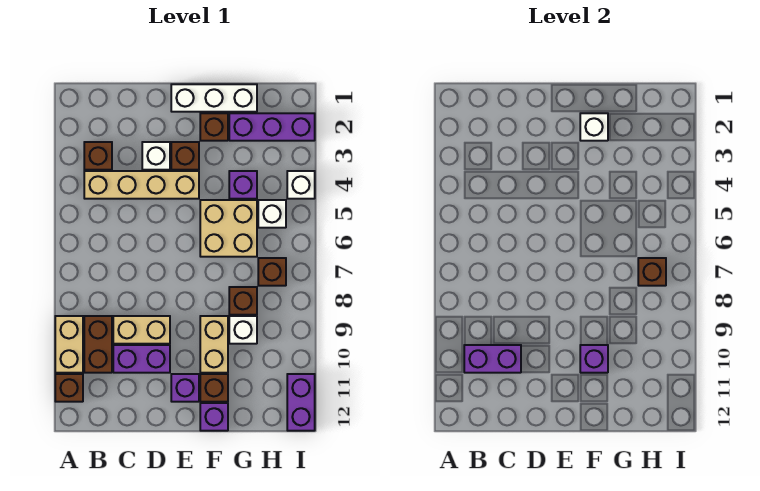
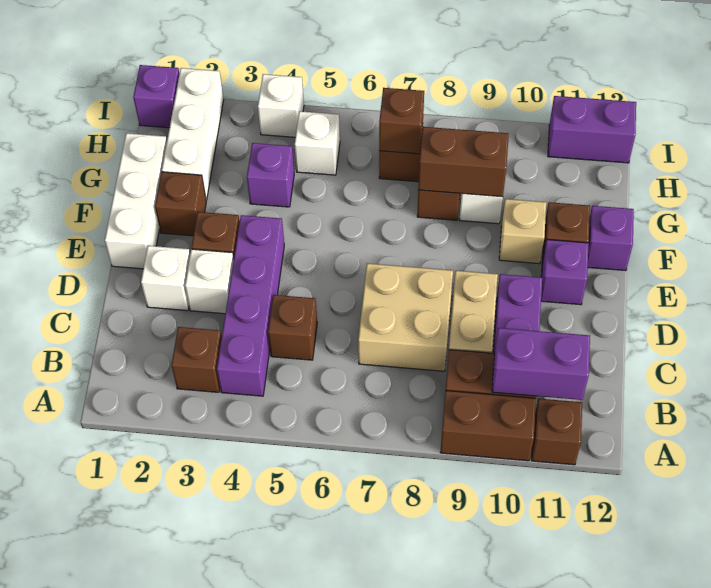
tan 1x2 brick [55,316,83,373] -> brown 1x2 brick [440,391,536,461]
tan 1x4 brick [84,171,199,199] -> purple 1x4 brick [217,215,284,396]
purple 1x2 brick [464,345,521,373] -> purple 1x2 brick turned to [492,328,590,400]
none -> brown 1x1 brick [268,295,317,360]
white 1x1 brick [580,113,608,141] -> white 1x1 brick moved to [141,246,190,311]
tan 2x2 brick [200,200,257,257] -> tan 2x2 brick moved to [358,263,453,371]
tan 1x2 brick [200,316,228,373] -> tan 1x1 brick [499,199,546,264]
purple 1x1 brick [580,345,608,373] -> purple 1x1 brick moved to [133,65,180,128]
purple 1x3 brick [229,113,315,141] -> white 1x3 brick [162,68,224,200]
none -> brown 1x2 brick [418,127,509,197]

